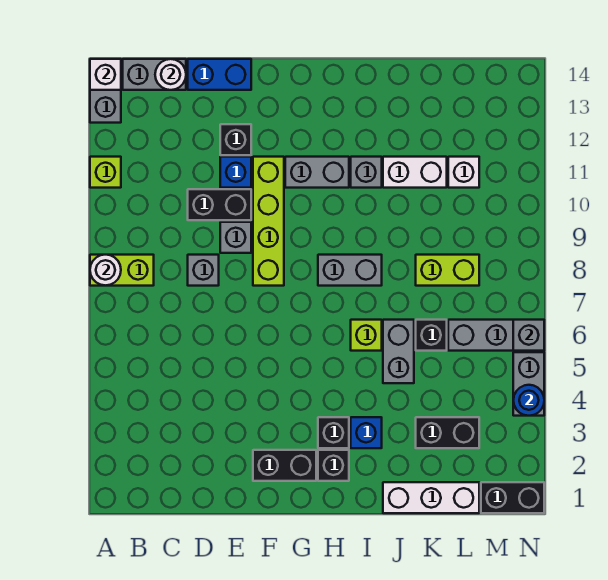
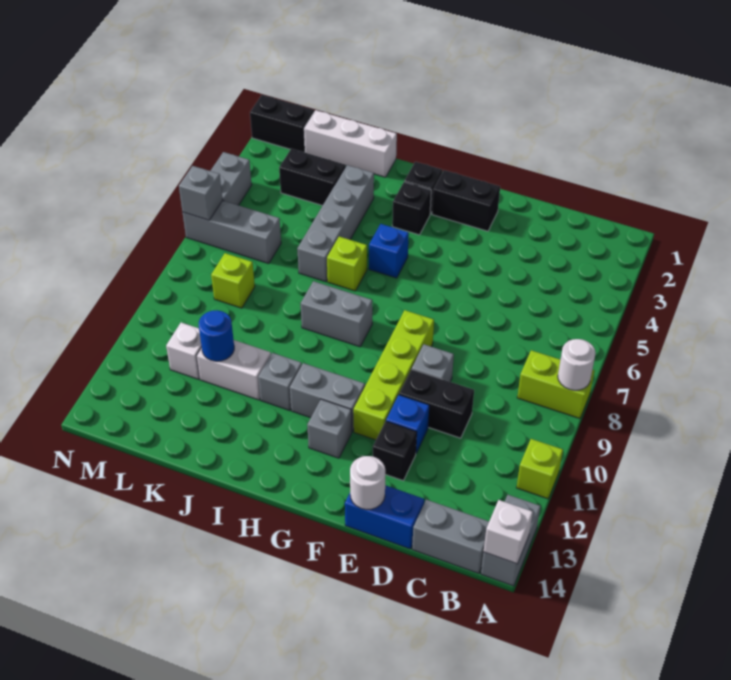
white 1x1 round brick [155,59,186,90] -> white 1x1 round brick moved to [350,456,385,510]
grey 1x1 brick [188,255,219,286] -> grey 1x1 brick moved to [307,399,352,458]
blue 1x1 brick [351,417,382,448] -> blue 1x1 brick moved to [369,224,409,278]
grey 1x2 brick [383,320,414,383] -> grey 1x4 brick [297,165,374,282]
black 1x1 brick [416,320,447,351] -> none
lime 1x2 brick [416,255,479,286] -> lime 1x1 brick [211,253,255,308]
blue 1x1 round brick [513,385,544,416] -> blue 1x1 round brick moved to [199,310,234,361]

